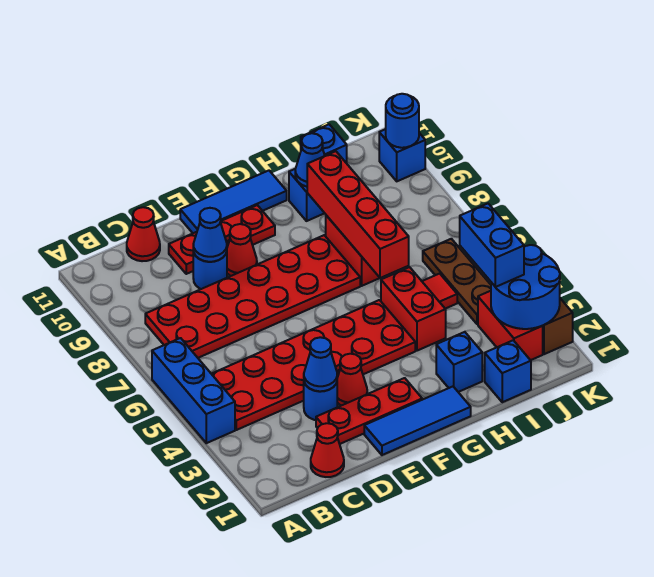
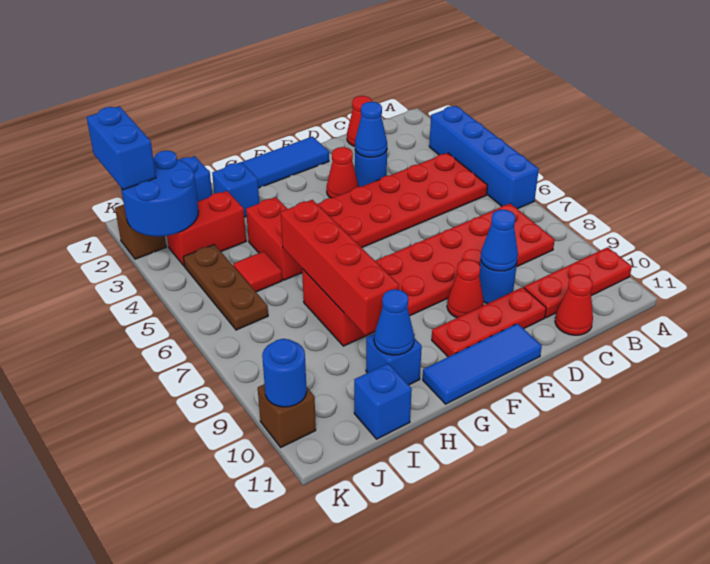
blue 1x3 brick [152,338,235,443] -> blue 1x4 brick [429,106,539,209]
red 1x3 plate [316,378,422,444] -> red 1x3 plate moved to [524,247,632,318]
red 1x2 brick [478,291,543,360] -> red 1x2 brick turned to [167,191,246,266]
blue 1x2 brick [460,204,524,287] -> blue 1x2 brick moved to [87,106,156,190]
blue 1x1 brick [379,129,425,181] -> brown 1x1 brick [258,384,316,447]

